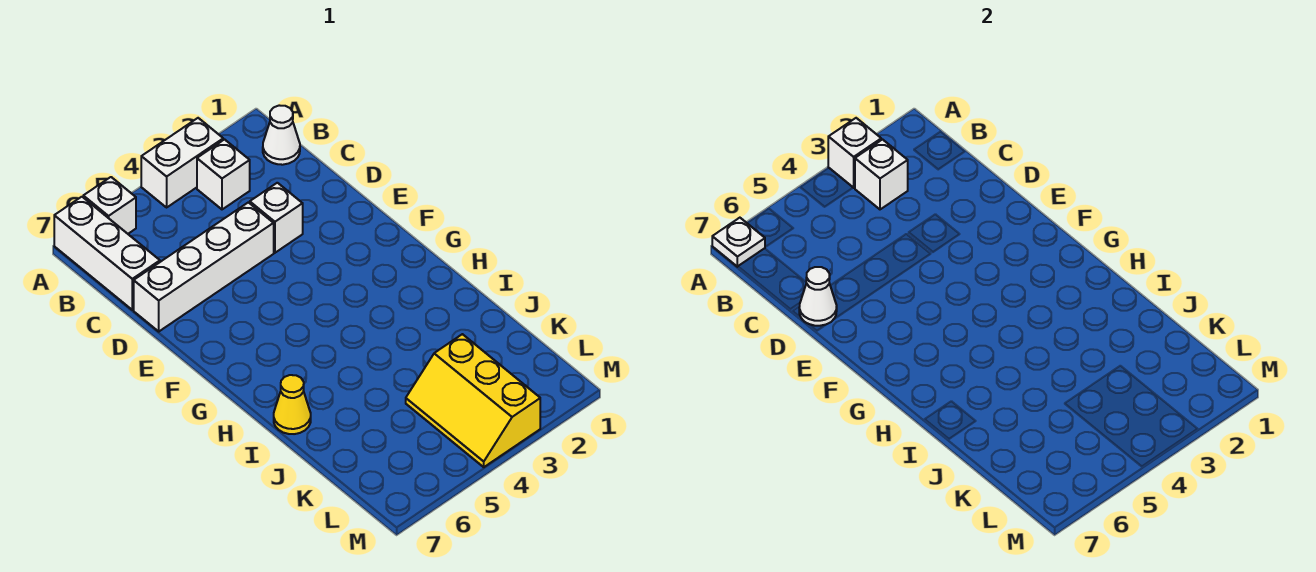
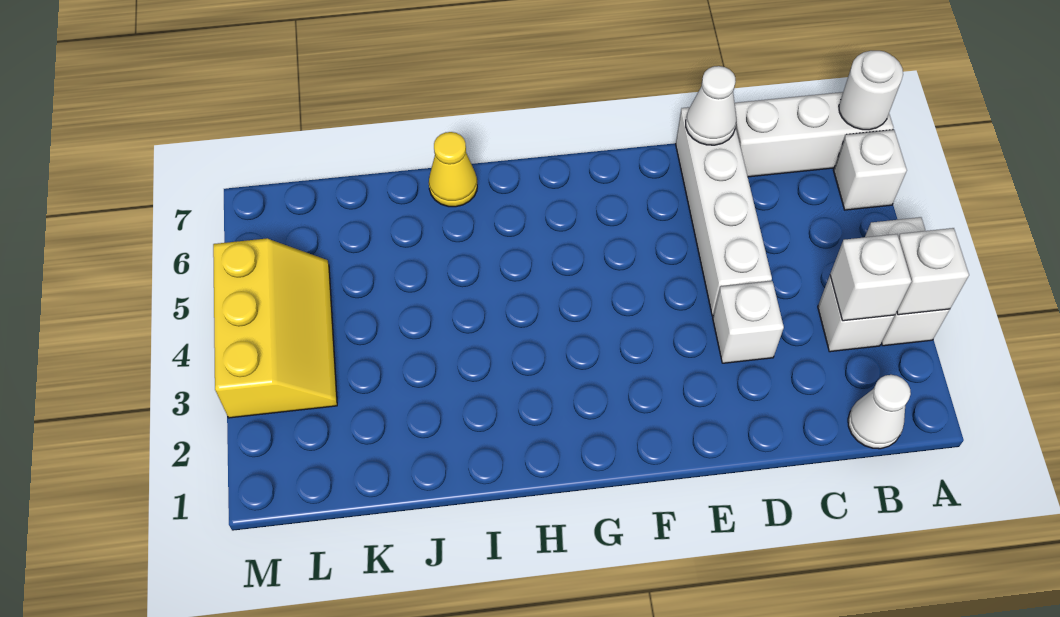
white 1x1 plate [712,218,765,267] -> white 1x1 round brick [839,51,903,130]
yellow 2x3 slope [406,334,540,467] -> yellow 2x3 slope turned to [213,238,337,418]

